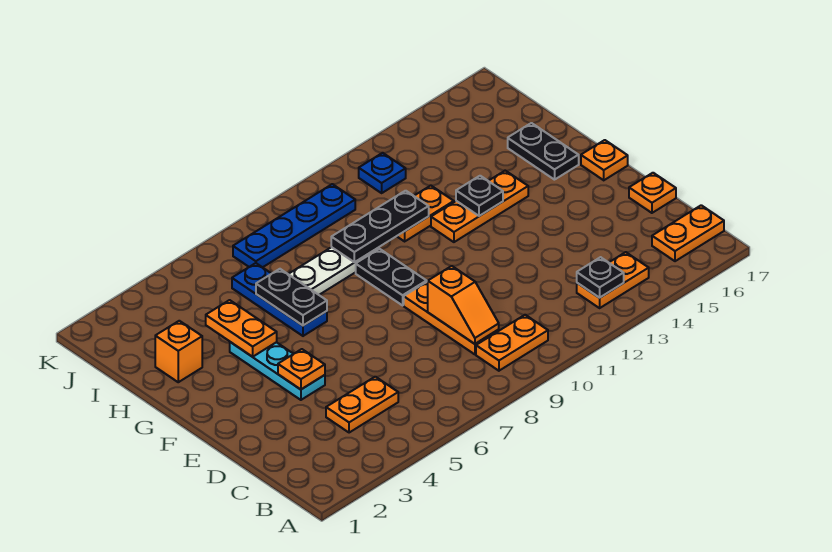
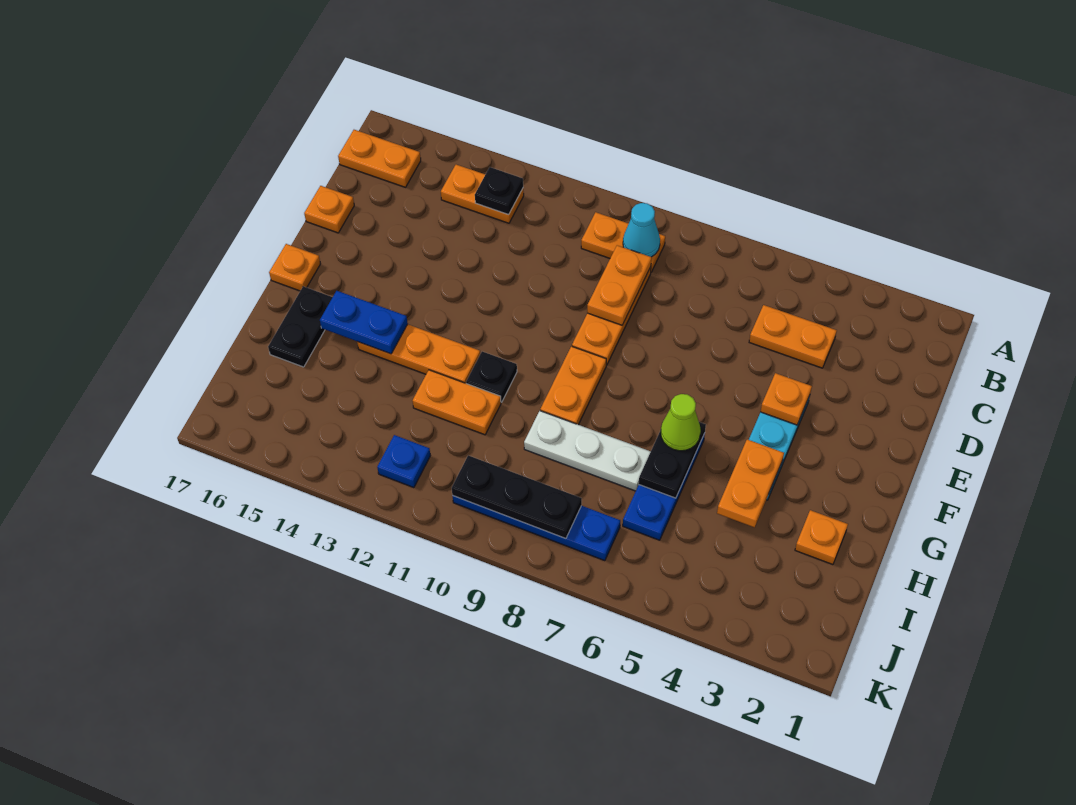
none -> cyan 1x1 cone [623,203,660,257]
orange 1x2 slope [428,266,499,344] -> orange 1x2 plate [587,245,652,325]
black 1x2 plate [356,249,427,305] -> orange 1x2 plate [540,346,606,425]
none -> lime 1x1 cone [661,394,701,451]
black 1x1 plate [456,176,503,216] -> black 1x1 plate moved to [466,351,517,402]
none -> blue 1x2 plate [320,291,408,354]
orange 1x1 brick [155,321,202,382] -> orange 1x1 plate [795,510,848,564]
black 1x3 plate [331,191,429,262] -> black 1x3 plate moved to [452,455,582,539]

